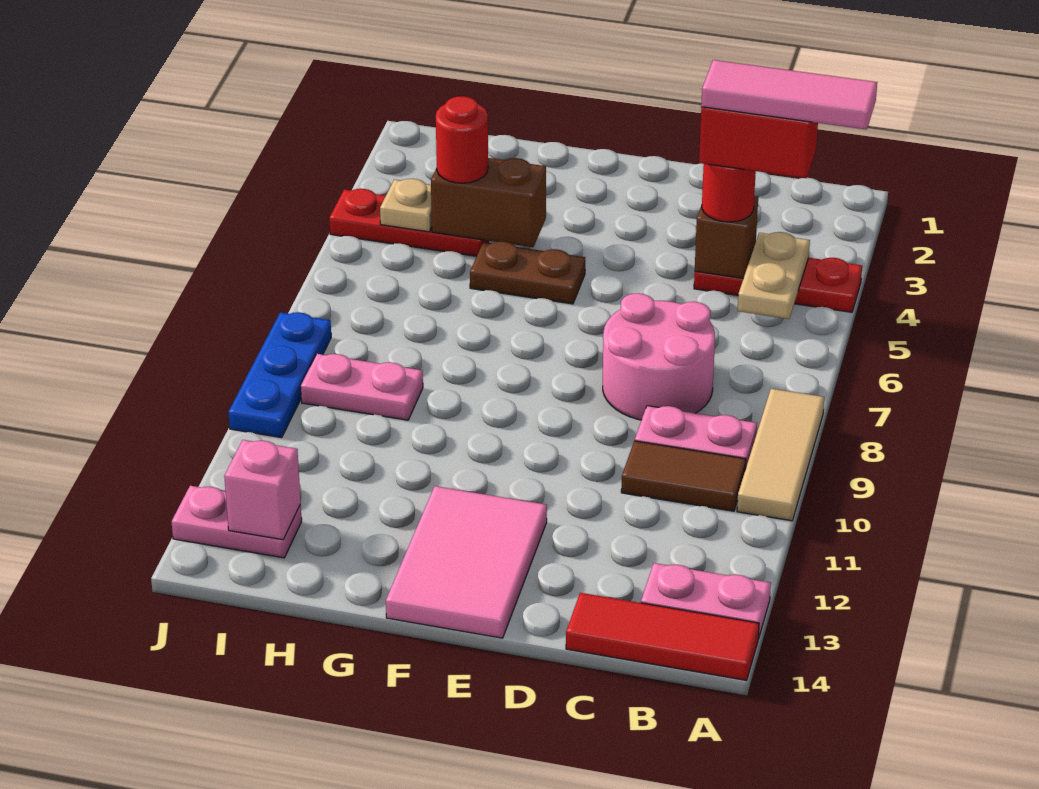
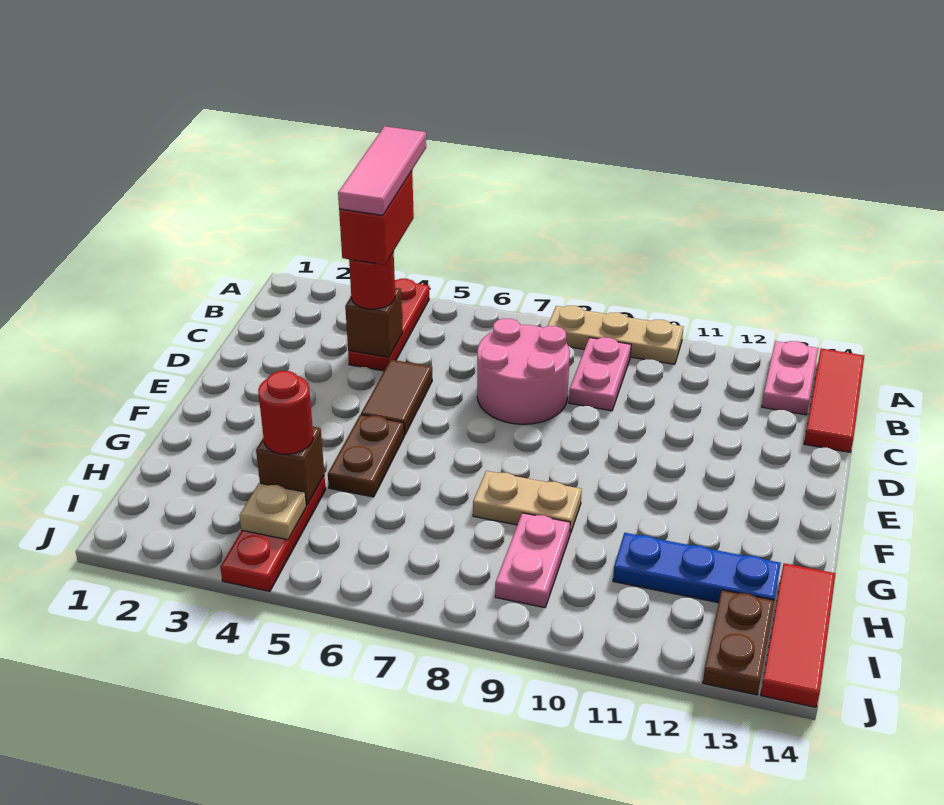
tan 1x3 tile [737,389,824,521] -> tan 1x3 plate [548,306,684,364]
tan 1x2 plate [738,232,810,319] -> tan 1x2 plate moved to [473,471,582,534]
brown 1x2 tile [621,441,746,511] -> brown 1x2 tile moved to [361,360,432,435]
pink 2x3 tile [386,486,547,638] -> none
brown 1x2 brick [431,158,546,247] -> brown 1x1 brick [256,427,324,505]
none -> red 1x3 tile [761,563,836,707]
pink 1x2 plate [171,486,302,558] -> brown 1x2 plate [703,590,774,695]
pink 1x1 brick [224,440,301,540] -> none
blue 1x3 plate [228,312,331,438] -> blue 1x3 plate moved to [613,533,781,603]

